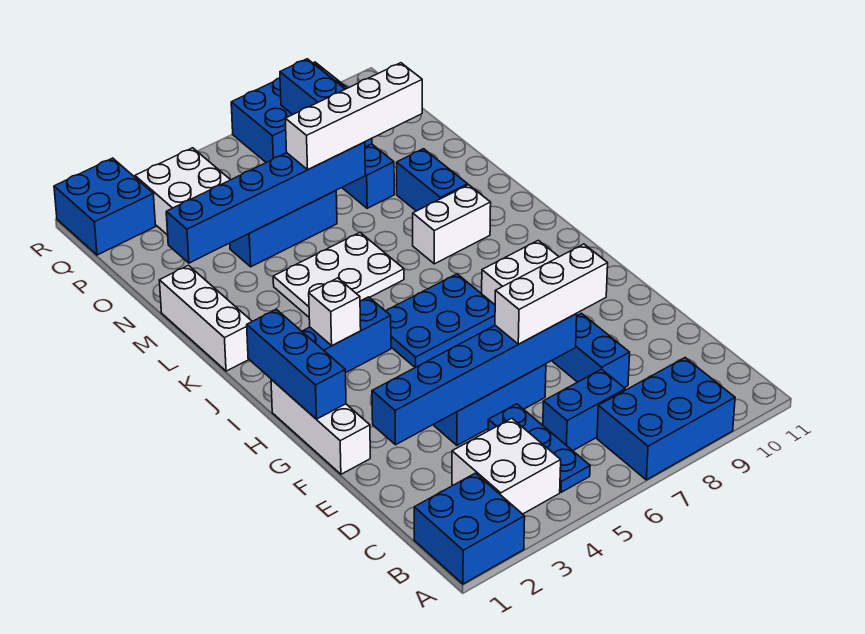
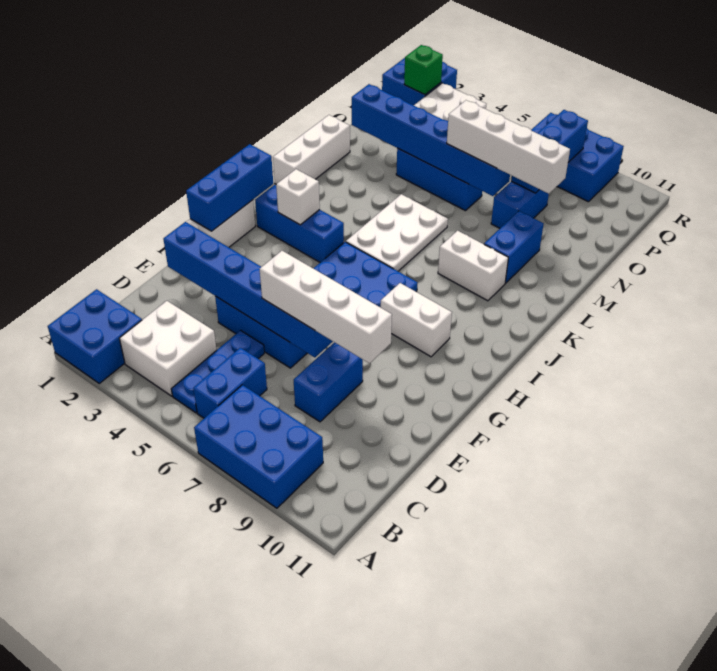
blue 1x2 brick [543,369,625,451] -> blue 1x2 brick turned to [193,348,267,418]
white 1x3 brick [495,244,608,344] -> white 1x4 brick [260,251,392,363]
white 2x3 plate [273,232,404,317] -> white 2x3 plate turned to [346,194,448,271]
none -> green 1x1 brick [404,45,443,95]

